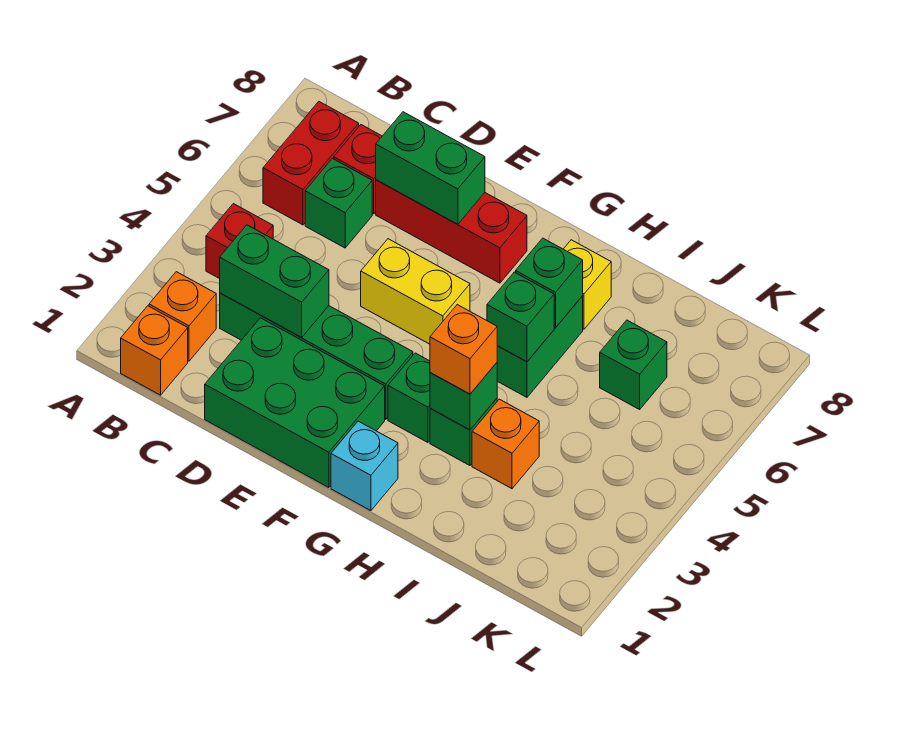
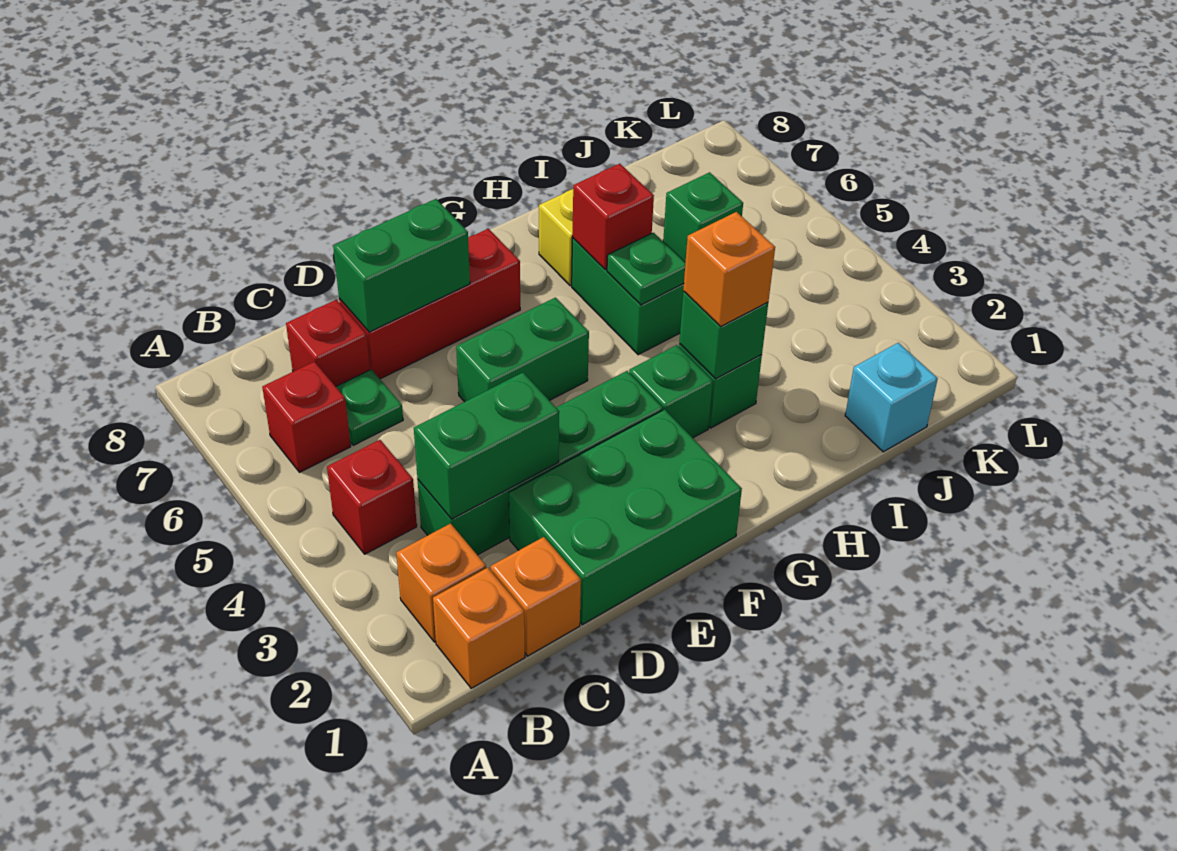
red 1x2 brick [263,102,359,225] -> red 1x1 brick [262,362,351,472]
green 1x1 brick [305,159,372,248] -> green 1x1 plate [336,369,403,445]
yellow 1x2 brick [361,239,470,344] -> green 1x2 brick [456,298,589,402]
cyan 1x1 brick [331,421,398,511] -> cyan 1x1 brick moved to [845,343,938,452]
green 1x1 brick [487,272,554,362] -> green 1x1 plate [607,233,685,305]
green 1x1 brick [516,238,583,328] -> red 1x1 brick [573,164,654,270]
orange 1x1 brick [472,399,539,489] -> orange 1x1 brick moved to [490,537,581,656]

